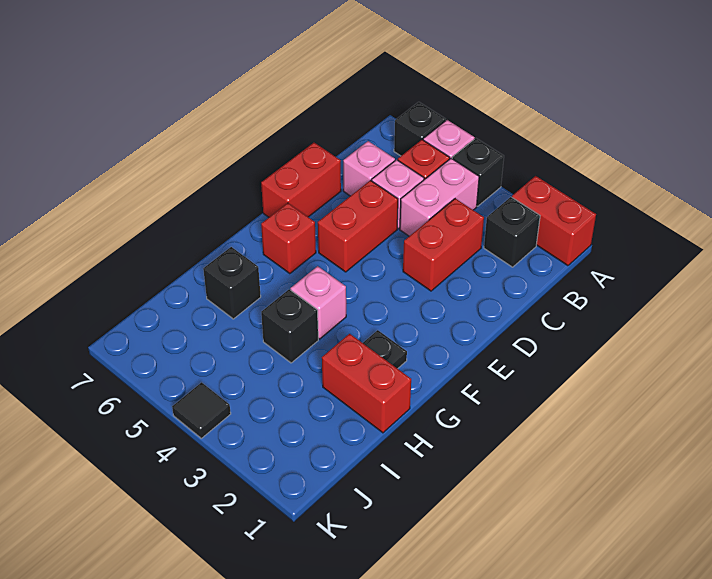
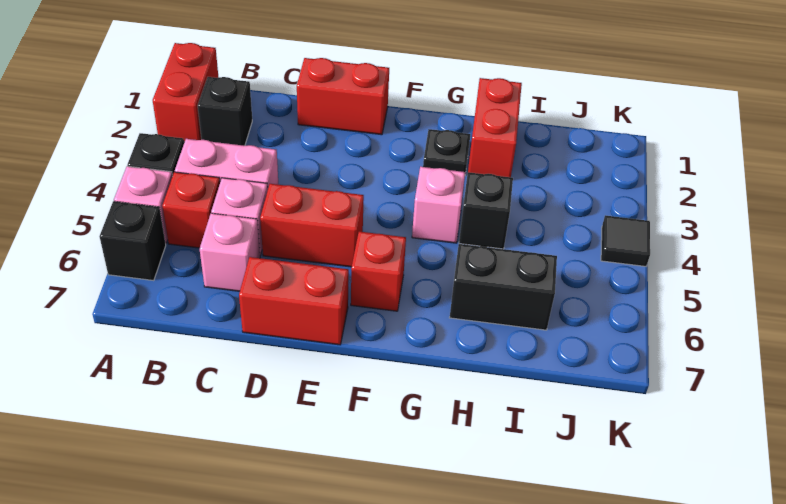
red 1x2 brick [403,198,484,291] -> red 1x2 brick moved to [297,58,389,135]
black 1x1 brick [203,247,261,319] -> black 1x2 brick [450,244,557,330]

